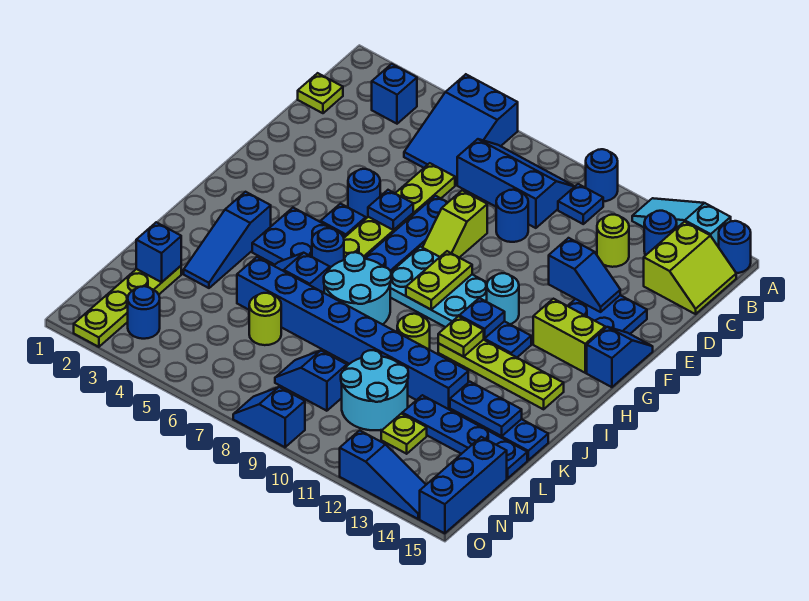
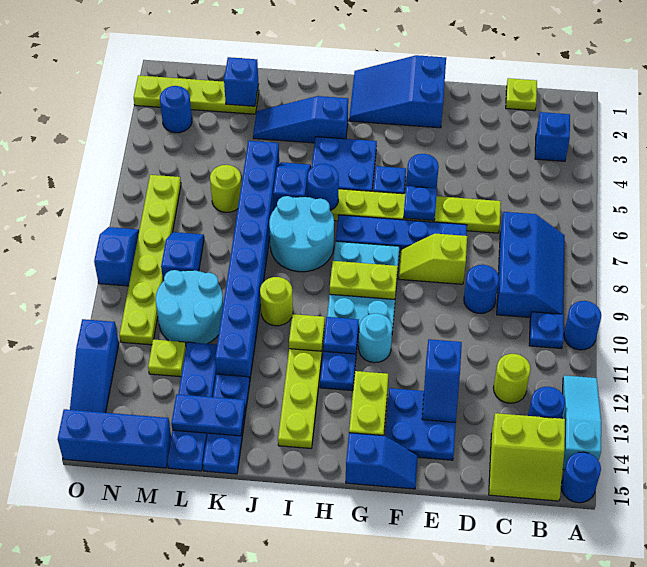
blue 2x3 slope [404,74,518,185] -> blue 2x3 slope moved to [349,55,446,128]
blue 1x2 plate [450,382,522,436] -> blue 1x2 plate turned to [171,394,245,436]
none -> lime 1x6 plate [120,175,181,345]

